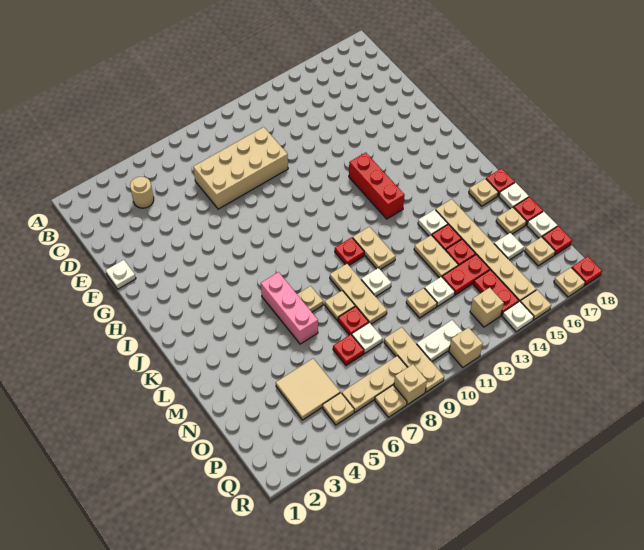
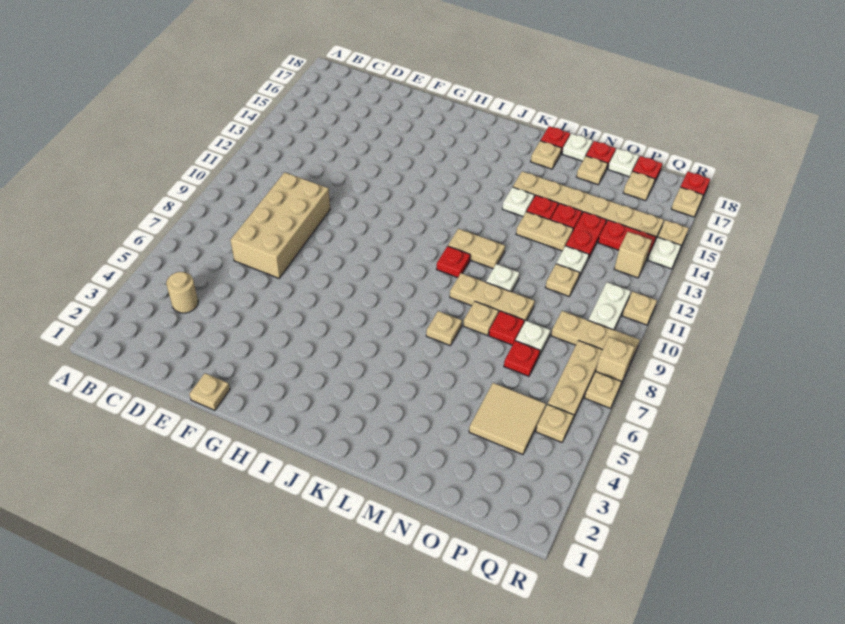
white 1x1 plate [106,260,136,289] -> tan 1x1 plate [189,373,230,410]
red 1x3 brick [349,152,405,219] -> none
pink 1x3 brick [261,272,318,344] -> none
white 1x1 plate [494,233,524,260] -> none
tan 1x1 brick [449,327,483,367] -> tan 1x1 plate [622,291,657,325]

